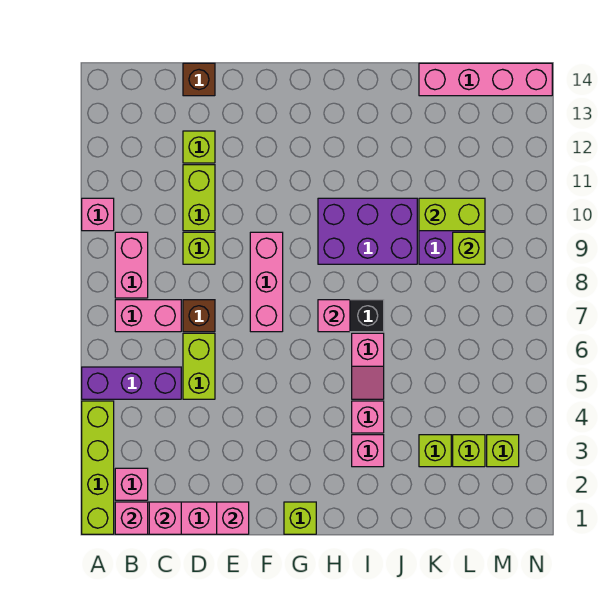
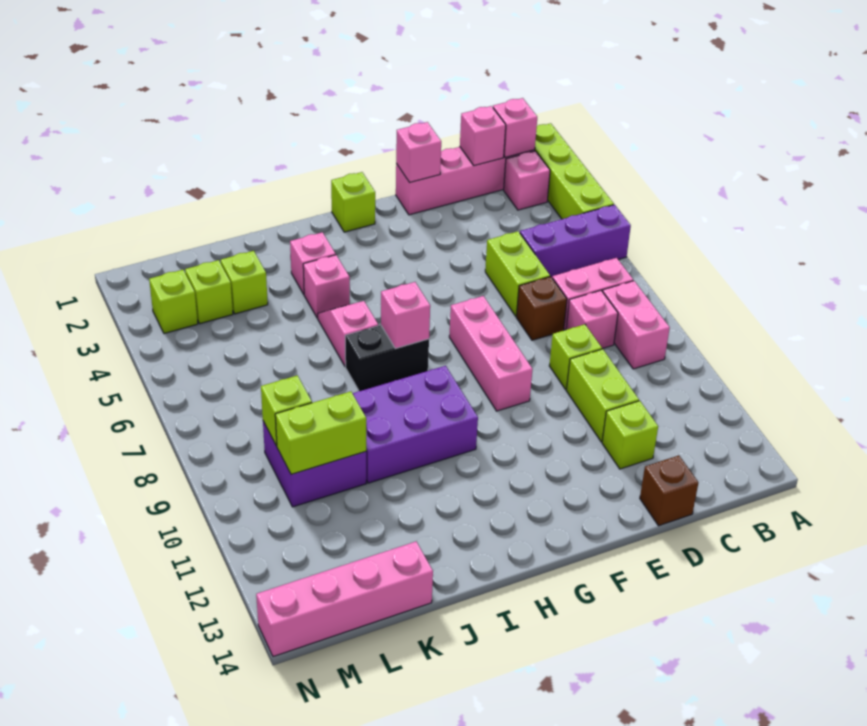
pink 1x1 brick [82,198,114,231] -> pink 1x1 brick moved to [566,290,618,349]

